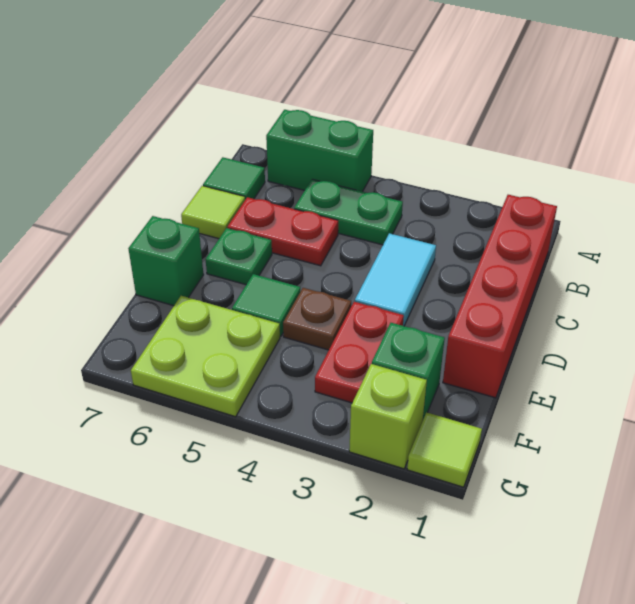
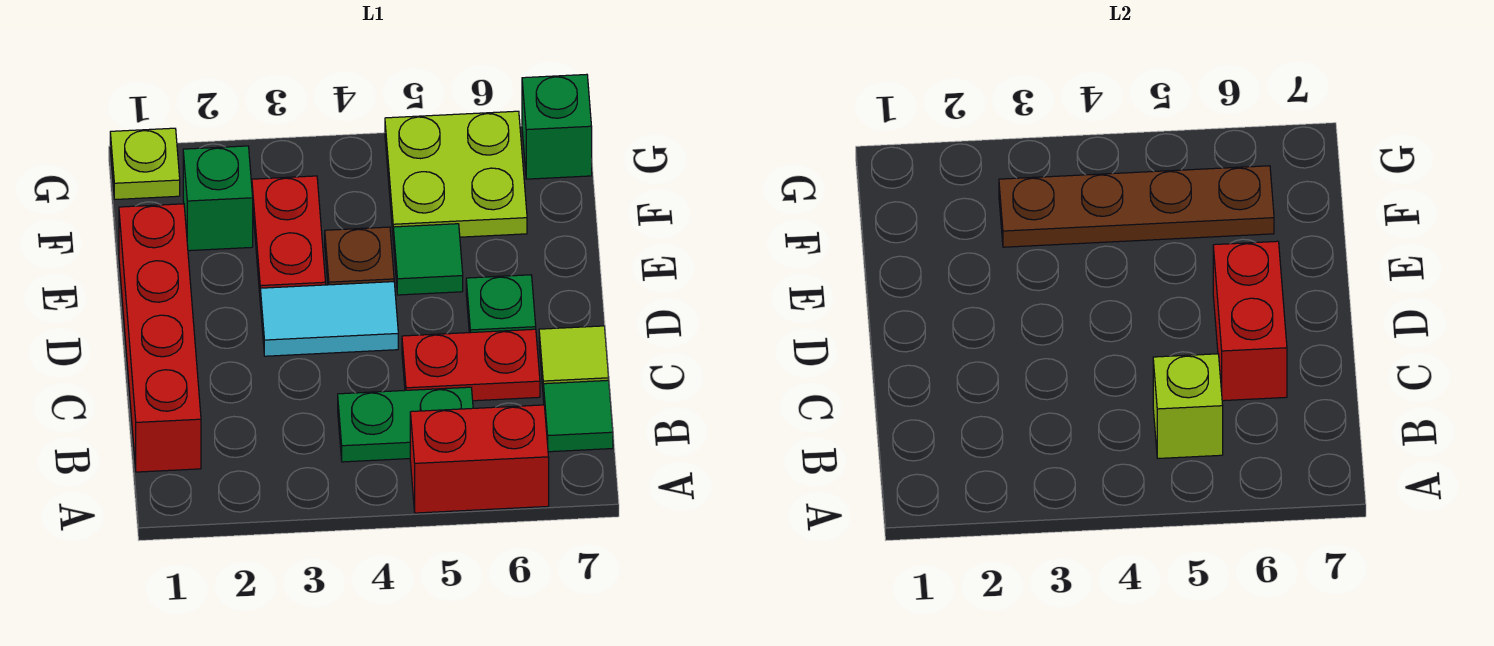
green 1x2 brick [266,110,373,192] -> red 1x2 brick [410,405,549,513]
cyan 1x2 tile [355,233,436,326] -> cyan 1x2 tile turned to [260,282,398,356]
none -> red 1x2 brick [1213,241,1287,401]
green 1x1 brick [128,216,204,306] -> green 1x1 brick moved to [522,74,592,179]
none -> brown 1x4 plate [999,166,1274,247]
lime 1x1 tile [407,412,482,487] -> lime 1x1 plate [110,128,180,199]
lime 1x1 brick [349,364,427,469] -> lime 1x1 brick moved to [1153,354,1223,458]

